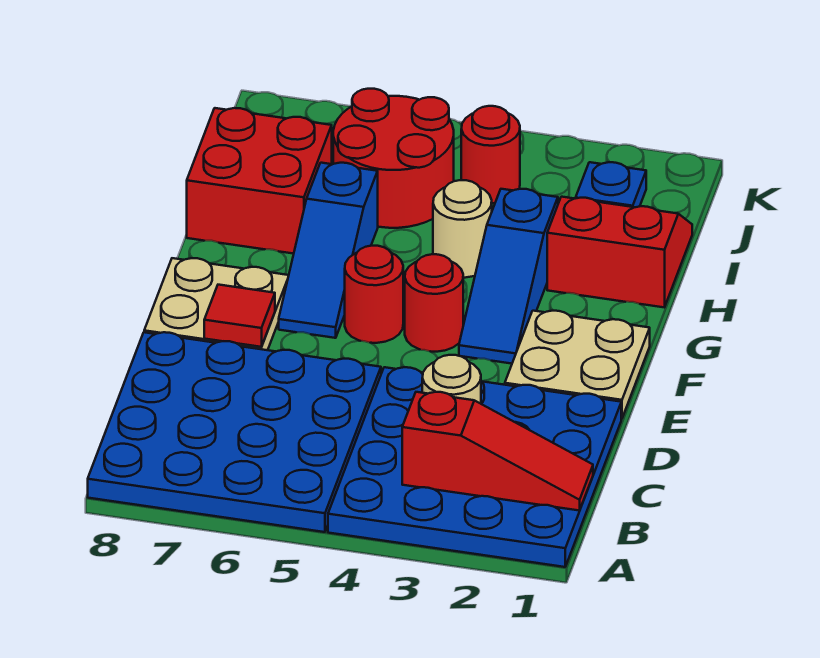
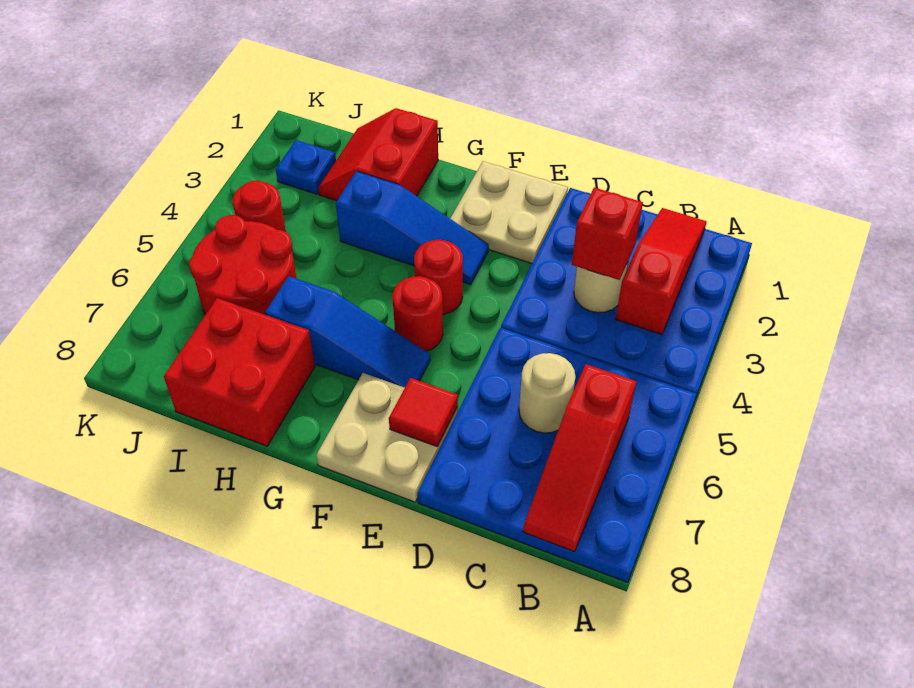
none -> red 1x3 slope [523,364,636,552]
none -> red 1x1 brick [572,188,643,280]
tan 1x1 round brick [433,180,492,278] -> tan 1x1 round brick moved to [519,353,576,433]

